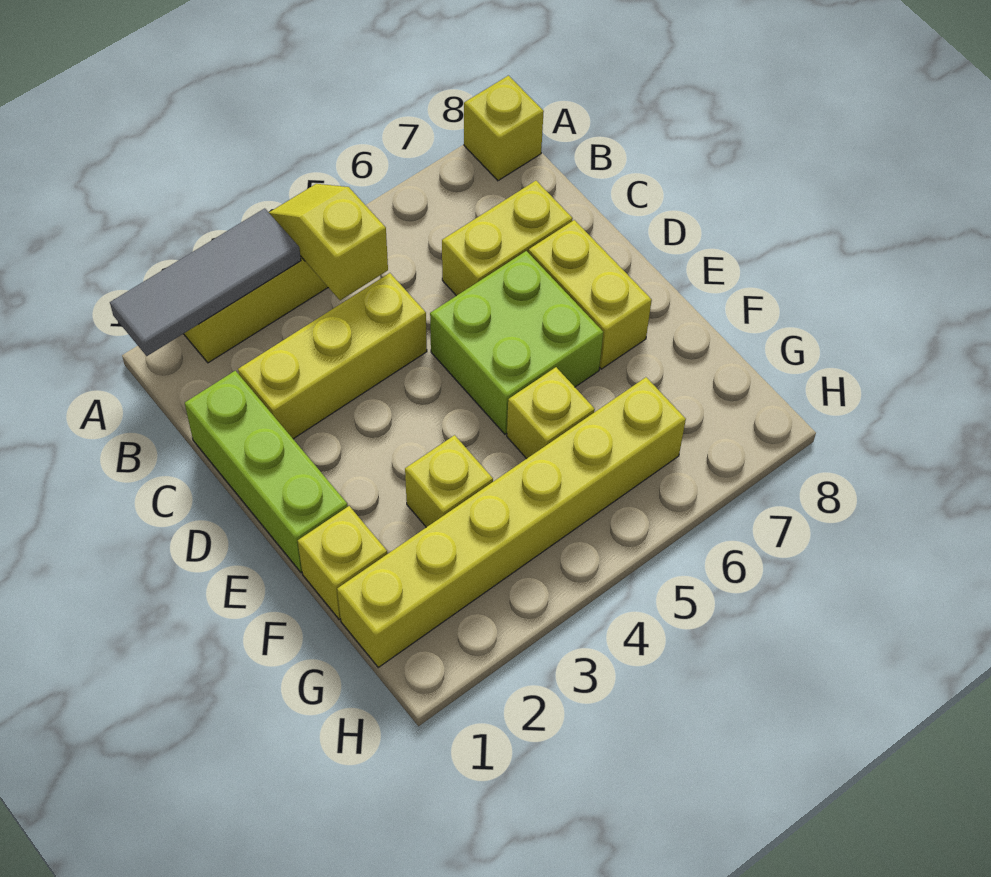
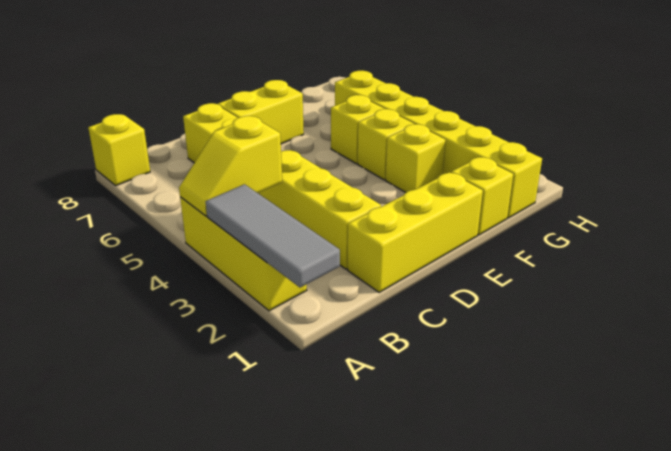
lime 1x3 brick [185,371,348,572] -> yellow 1x3 brick [348,172,483,293]
lime 2x2 brick [430,251,603,434] -> none
none -> yellow 1x1 brick [358,109,414,180]

